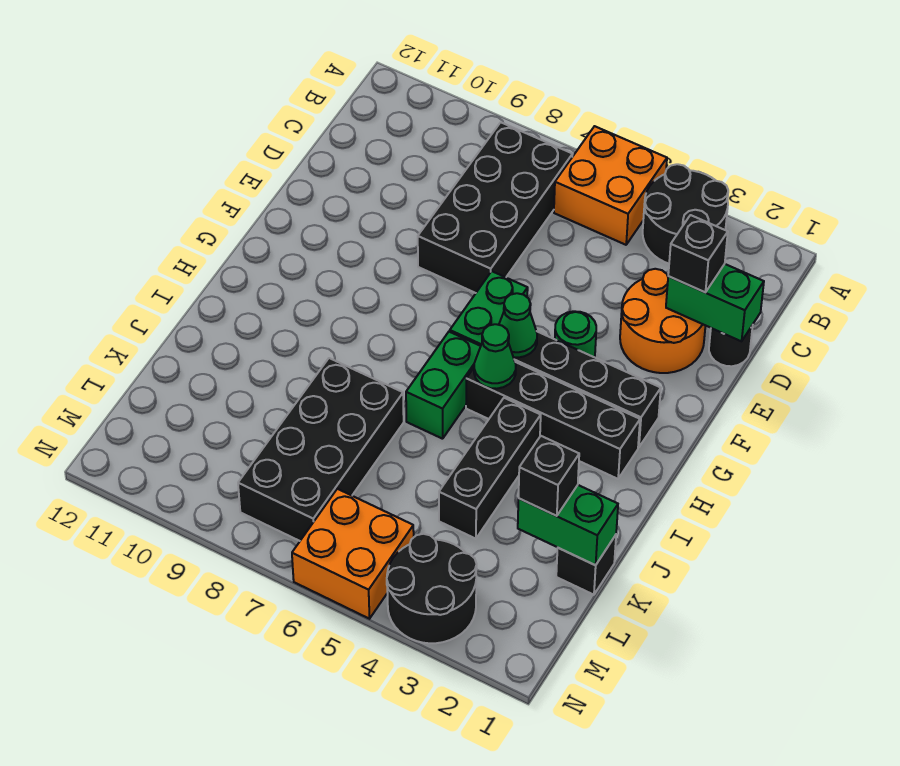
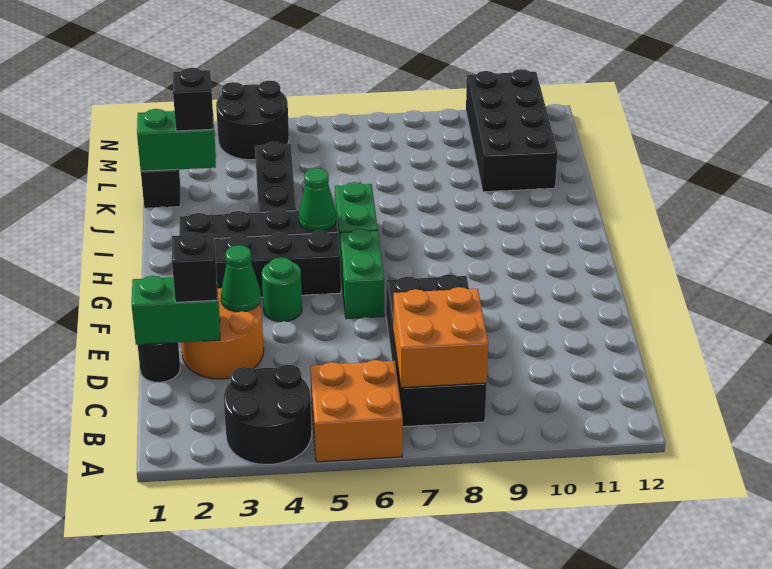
green 1x1 cone [499,293,537,358] -> green 1x1 cone moved to [221,245,261,312]
black 2x4 brick [238,358,404,541] -> black 2x4 brick moved to [466,69,558,192]
orange 2x2 brick [292,489,414,619] -> orange 2x2 brick moved to [393,287,488,388]

